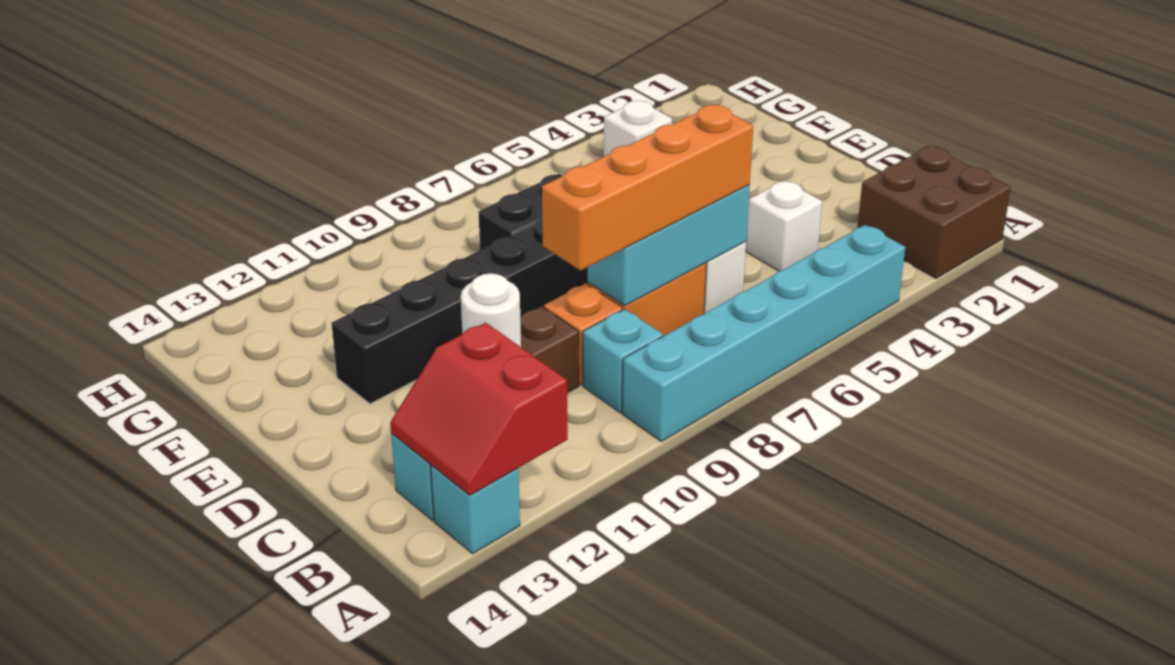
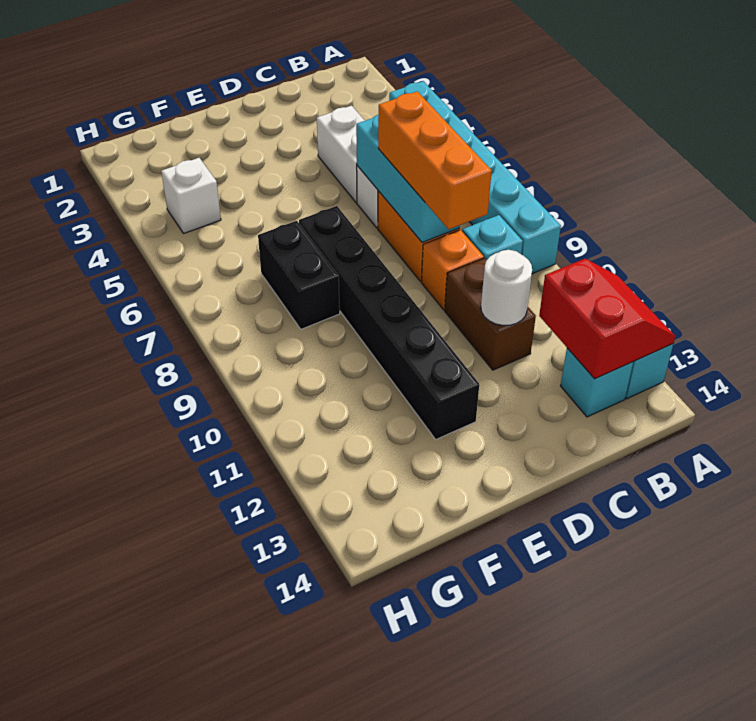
brown 2x2 brick [858,146,1011,278] -> none
red 2x2 slope [390,323,568,495] -> red 2x2 slope turned to [539,259,675,379]
white 1x1 brick [746,181,822,271] -> white 1x2 brick [317,106,365,203]
orange 1x4 brick [542,105,753,270] -> orange 1x3 brick [378,91,492,229]

